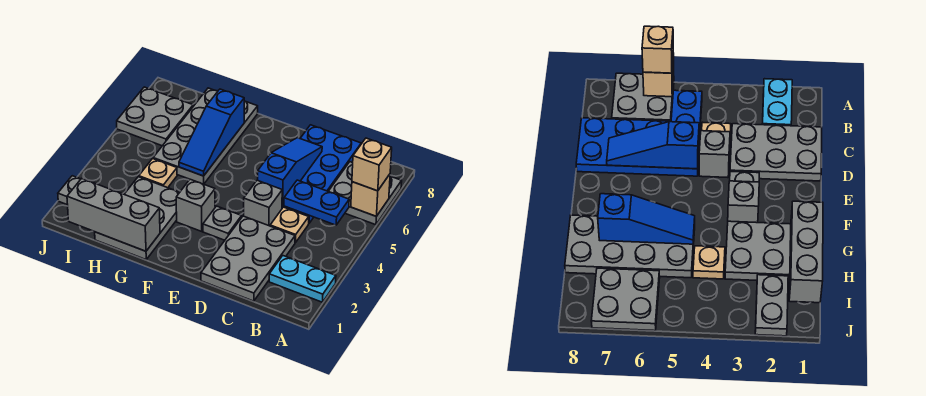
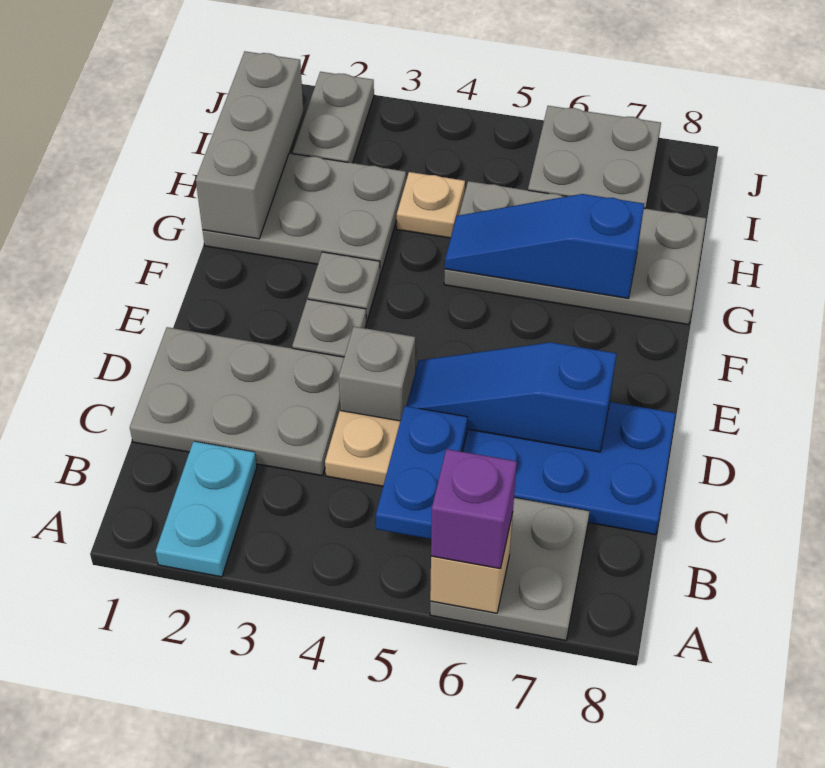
tan 1x1 brick [352,138,392,191] -> purple 1x1 brick [431,449,517,569]
blue 1x3 slope [258,138,322,205] -> blue 1x3 slope turned to [406,342,617,452]
grey 1x1 brick [176,179,215,231] -> grey 1x1 plate [308,252,380,322]

